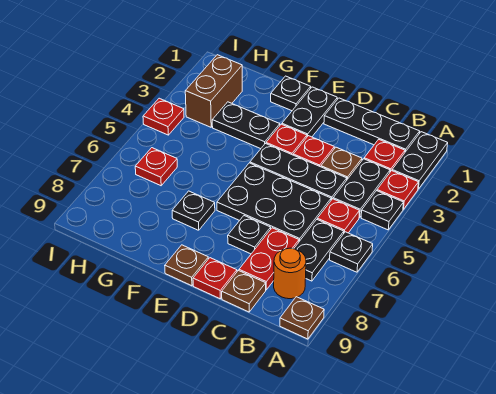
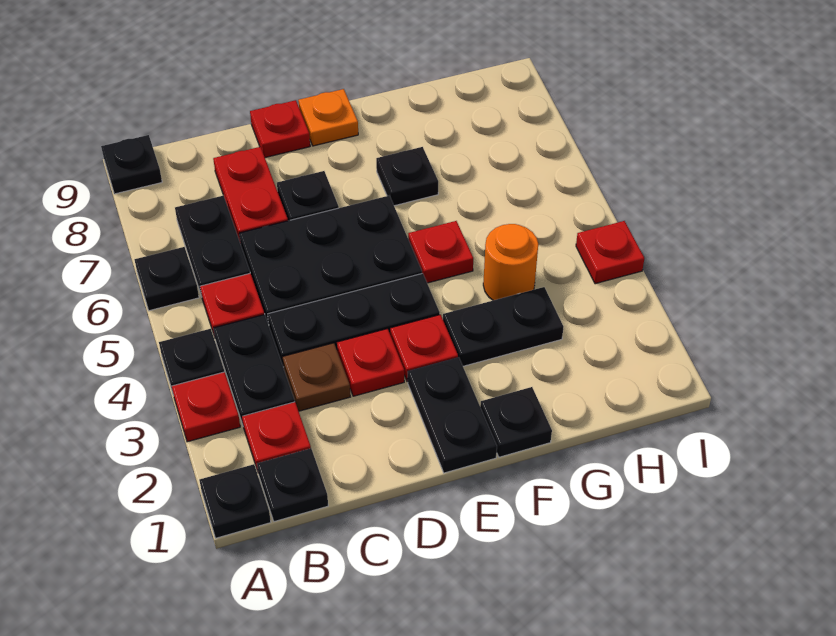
black 1x2 plate [392,132,448,189] -> black 1x1 plate [199,464,271,538]
brown 1x1 plate [280,297,324,339] -> black 1x1 plate [101,135,162,194]
black 1x3 plate [324,98,420,152] -> black 1x1 plate [257,448,328,522]
orange 1x1 round brick [274,248,306,299] -> orange 1x1 round brick moved to [483,224,538,300]
brown 1x1 plate [222,270,266,312] -> none
brown 1x1 plate [165,245,208,286] -> orange 1x1 plate [298,89,358,146]
brown 1x2 brick [185,55,242,127] -> none
red 1x1 plate [135,148,177,186] -> red 1x1 plate moved to [408,221,473,283]

